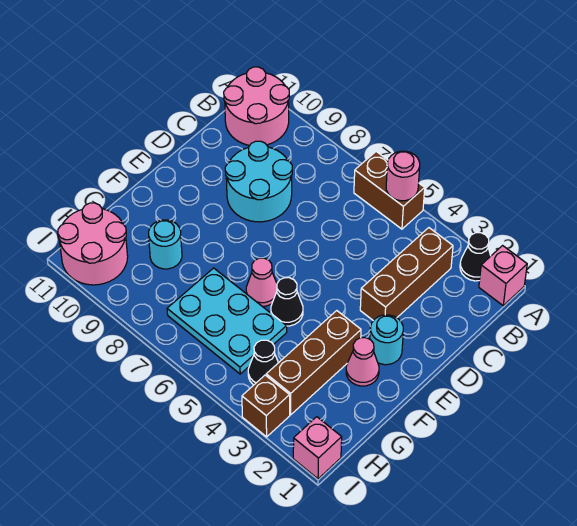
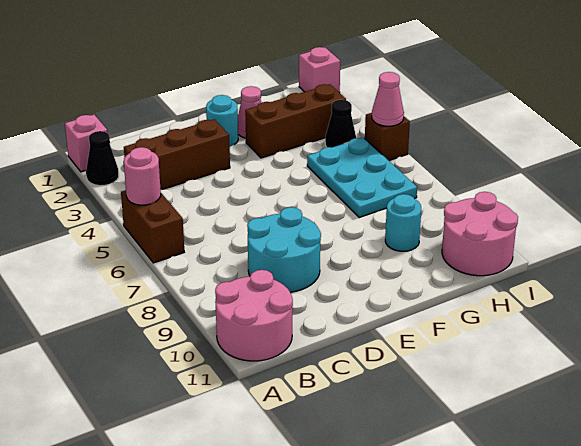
black 1x1 cone [271,278,303,326] -> none
pink 1x1 cone [246,258,277,306] -> pink 1x1 cone moved to [372,72,404,126]
brown 1x1 brick [242,375,290,437] -> brown 1x1 brick moved to [365,113,410,160]

